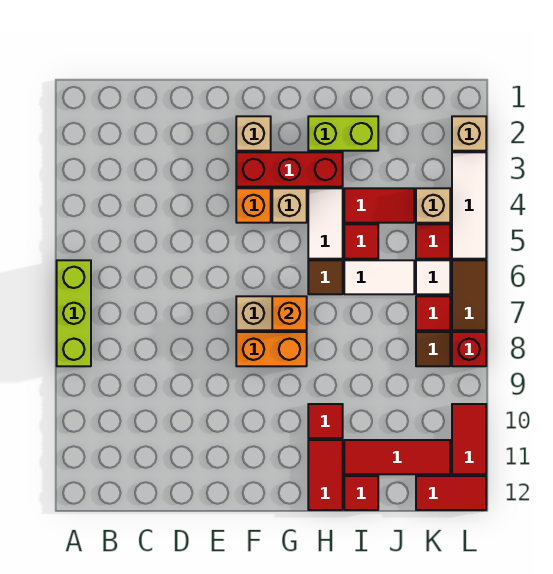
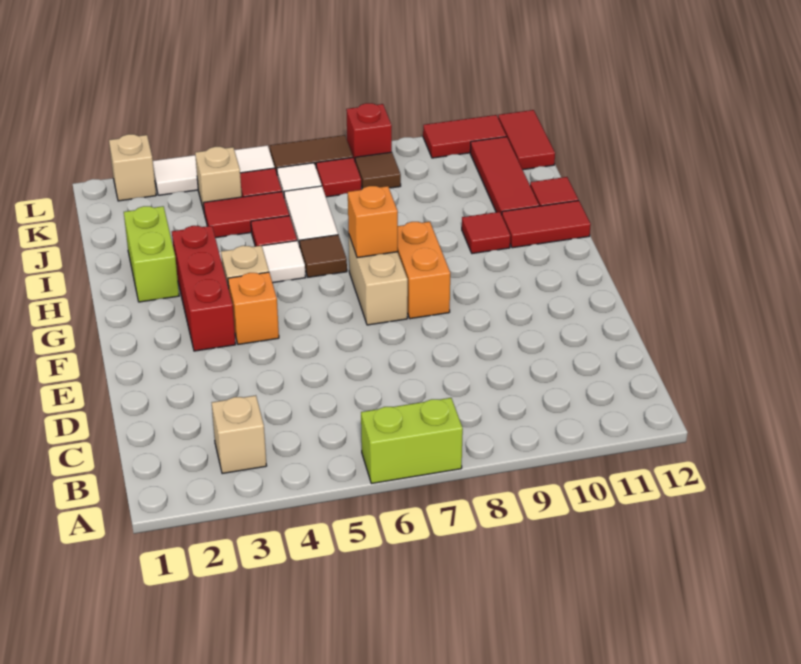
lime 1x3 brick [57,260,91,366] -> lime 1x2 brick [361,398,463,484]
tan 1x1 brick [236,116,271,151] -> tan 1x1 brick moved to [212,395,267,474]
red 1x2 tile [344,188,414,223] -> red 1x2 tile turned to [204,192,289,238]

